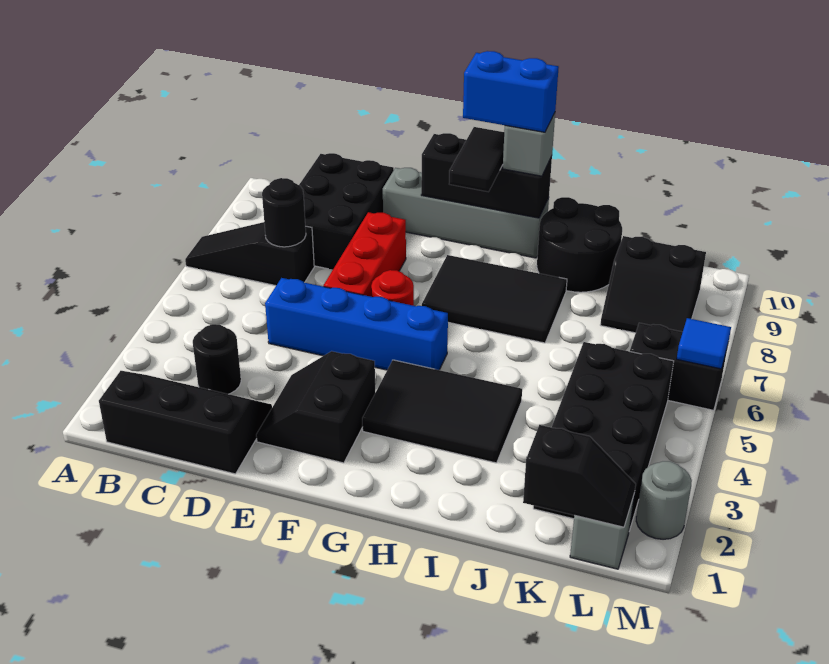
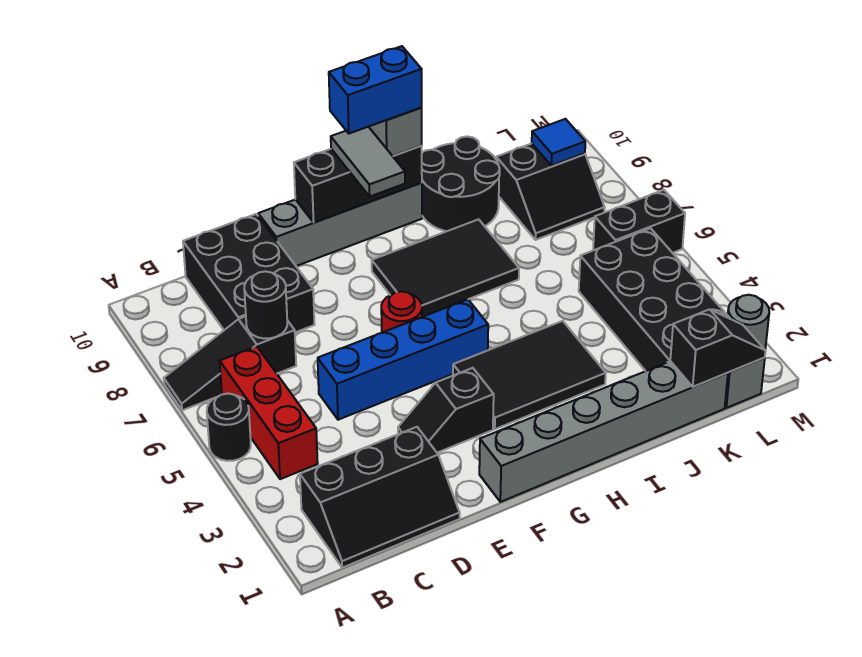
black 2x3 slope [99,371,272,474] -> black 2x3 slope turned to [300,427,460,568]
black 1x1 round brick [193,324,241,394] -> black 1x1 round brick moved to [207,394,251,461]
black 2x2 slope [256,351,375,463] -> black 1x2 slope [398,368,494,453]
red 1x3 brick [324,212,406,297] -> red 1x3 brick moved to [220,346,318,479]
none -> grey 1x6 brick [479,361,728,502]
black 1x2 tile [449,127,504,192] -> grey 1x2 tile [331,127,405,196]
blue 1x1 tile [677,318,731,369] -> blue 1x1 tile moved to [532,119,585,166]

